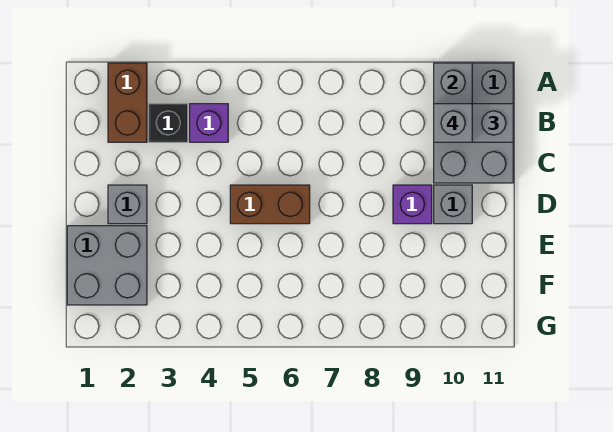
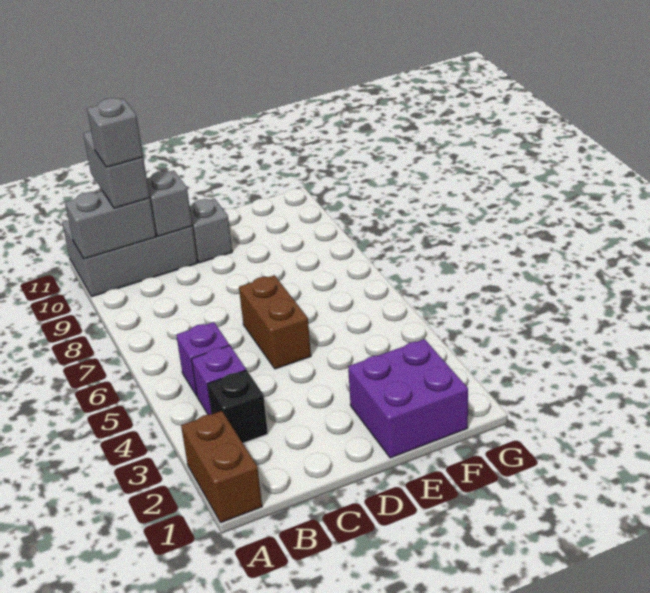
brown 1x2 brick [108,63,147,142] -> brown 1x2 brick turned to [181,411,262,523]
grey 1x1 brick [108,185,147,224] -> grey 1x1 brick moved to [147,171,192,236]
purple 1x1 brick [393,185,432,224] -> purple 1x1 brick moved to [176,322,229,396]
grey 2x2 brick [67,226,147,305] -> purple 2x2 brick [348,339,468,458]

